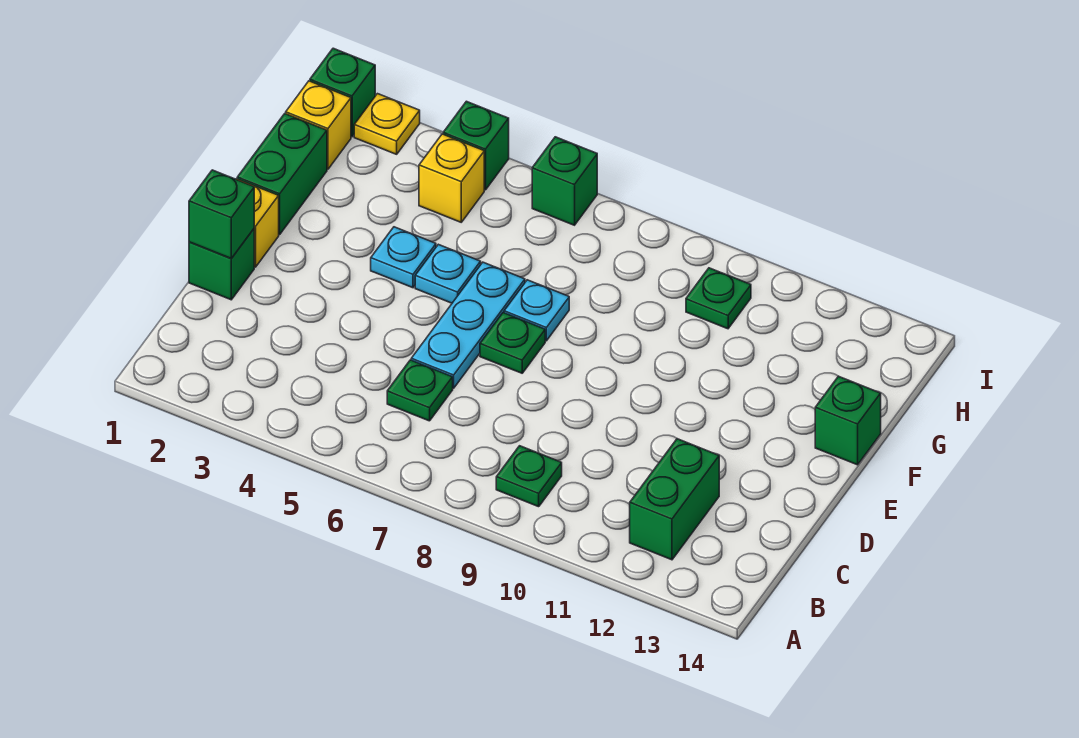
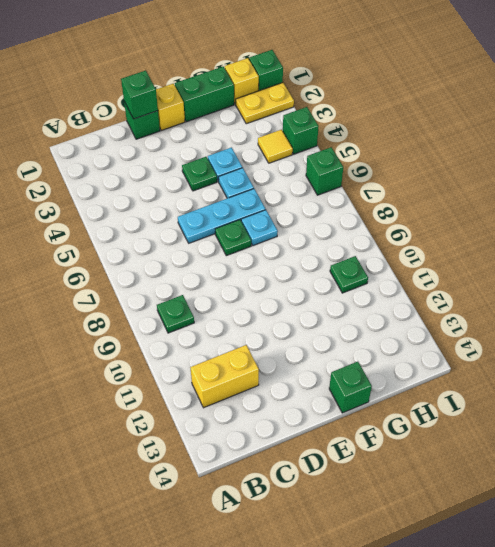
green 1x2 brick [630,439,719,560] -> yellow 1x2 brick [191,345,259,408]
green 1x1 plate [387,360,453,421] -> green 1x1 plate moved to [182,157,217,191]
yellow 1x1 brick [419,134,484,222] -> yellow 1x1 tile [258,130,293,163]
yellow 1x1 plate [354,94,420,154] -> yellow 1x2 plate [235,83,294,124]

